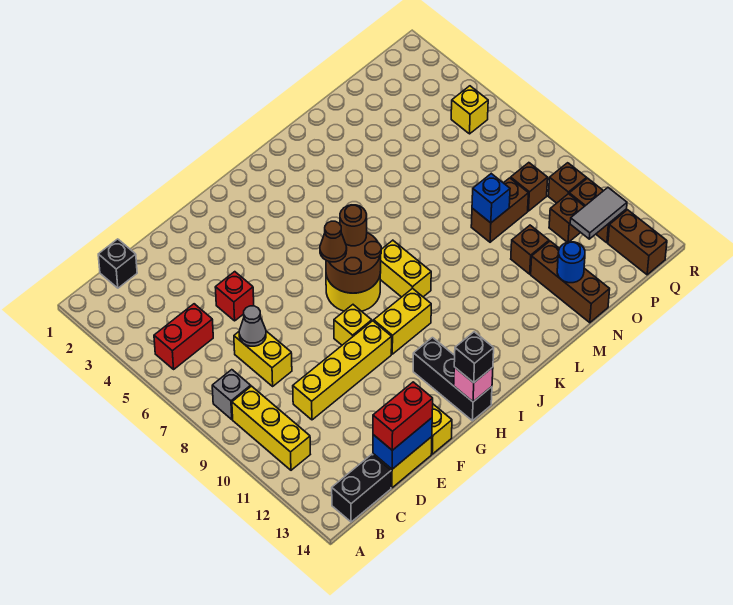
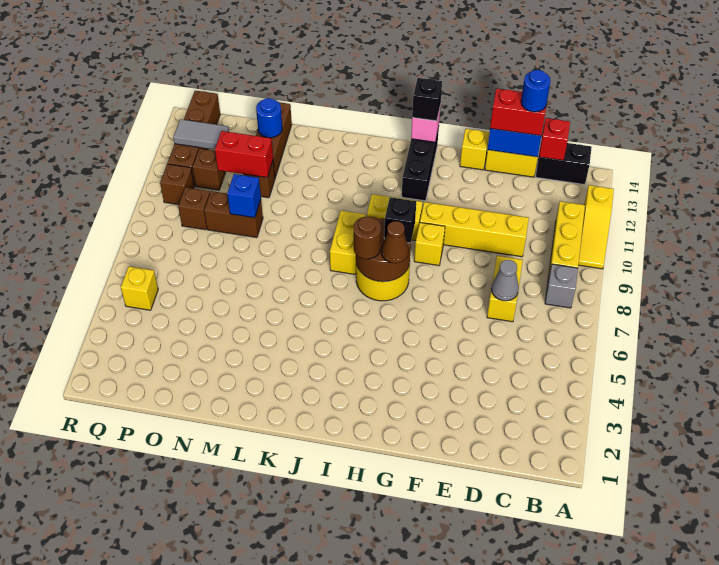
none -> yellow 1x3 slope [578,185,614,269]
red 1x2 brick [154,304,213,369] -> red 1x2 brick moved to [215,131,273,178]
black 1x1 brick [98,239,137,288] -> black 1x1 brick moved to [384,197,416,243]
none -> blue 1x1 round brick [521,70,551,112]
red 1x1 brick [215,272,254,321] -> red 1x1 brick moved to [539,118,570,161]

